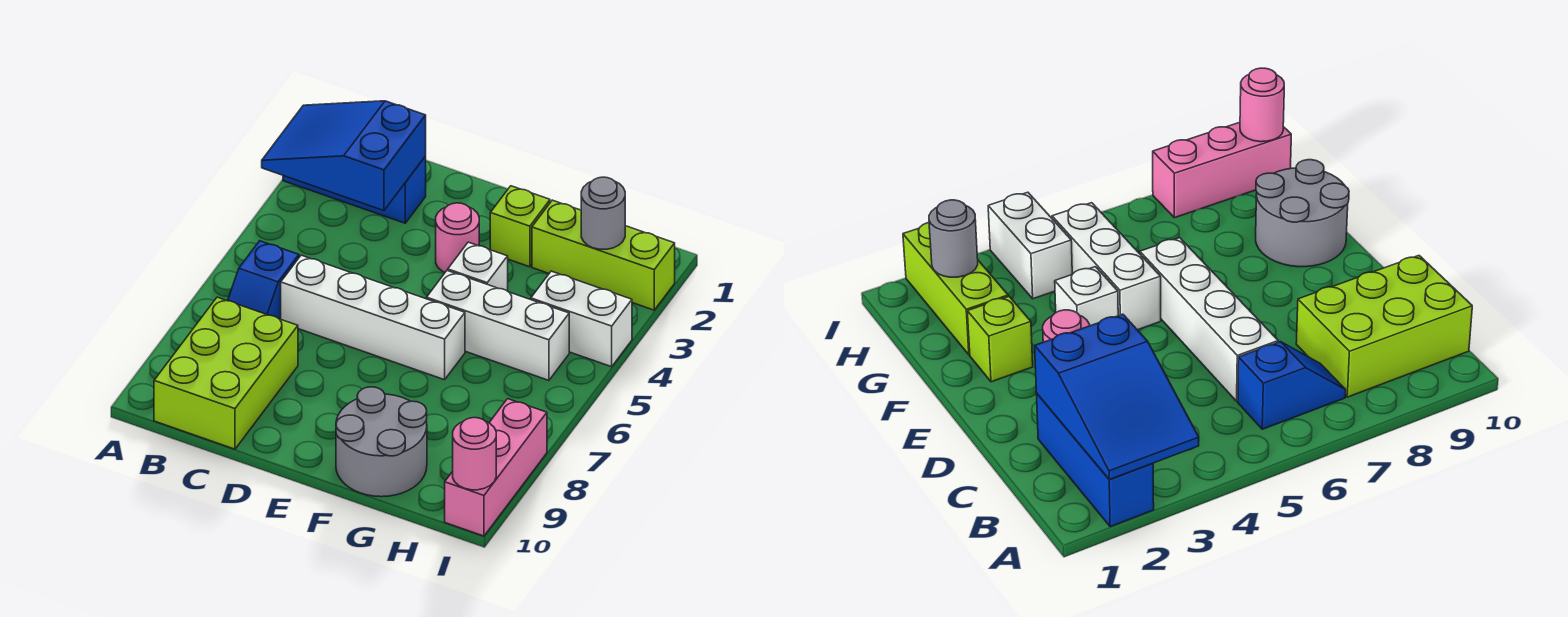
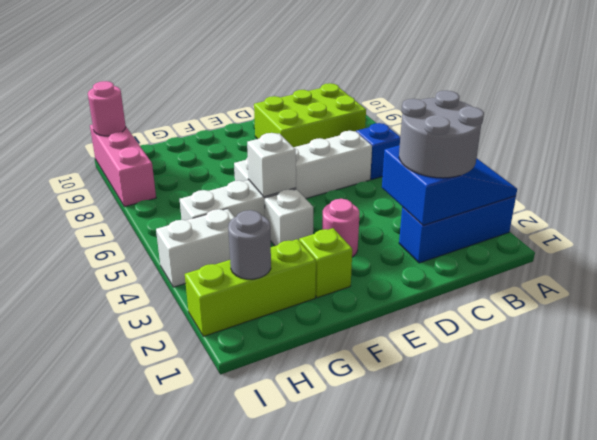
lime 2x3 brick [154,297,298,449] -> lime 2x3 brick turned to [254,83,366,147]
none -> white 1x1 brick [247,133,296,197]
grey 2x2 round brick [336,387,427,497] -> grey 2x2 round brick moved to [399,91,484,178]

